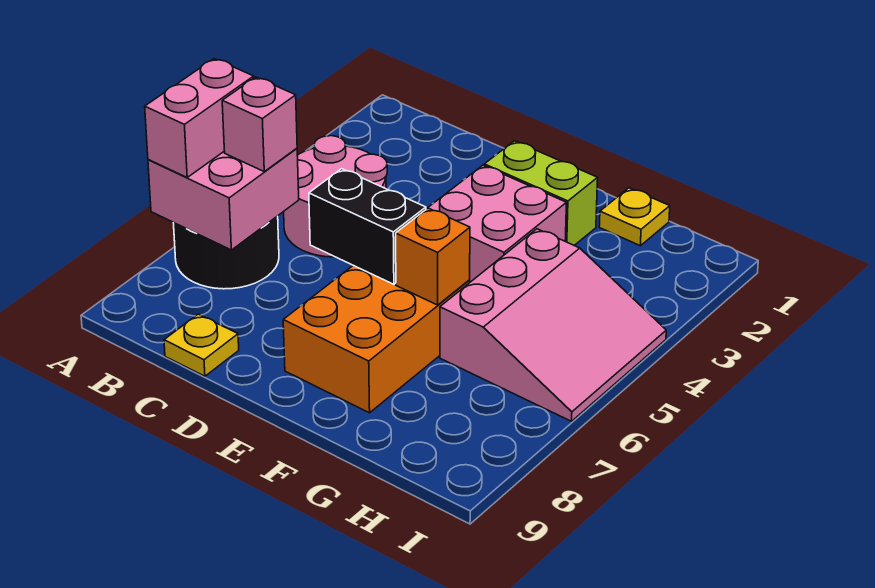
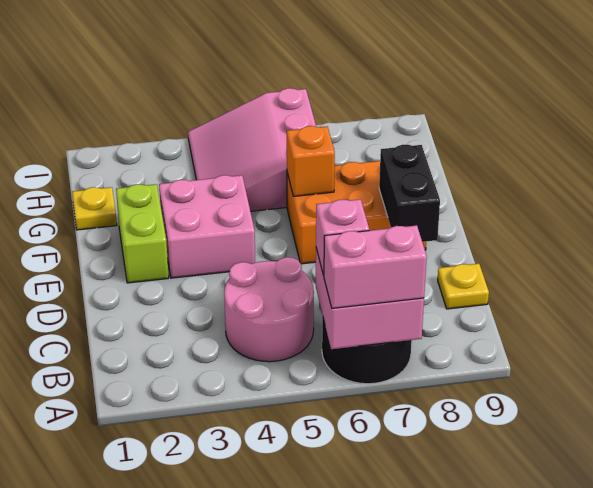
black 1x2 brick [309,169,426,284] -> black 1x2 brick moved to [379,144,440,242]
pink 3x3 slope [440,229,666,421] -> pink 3x3 slope turned to [188,88,316,211]

